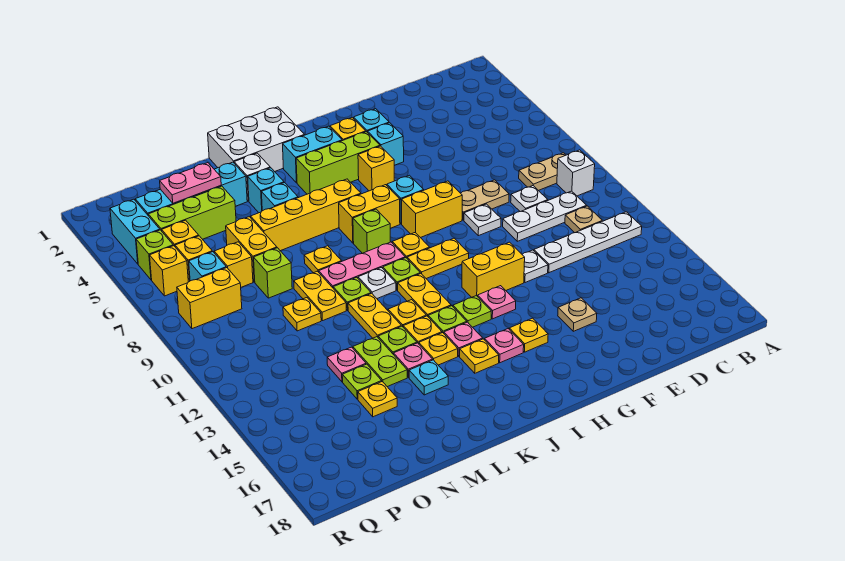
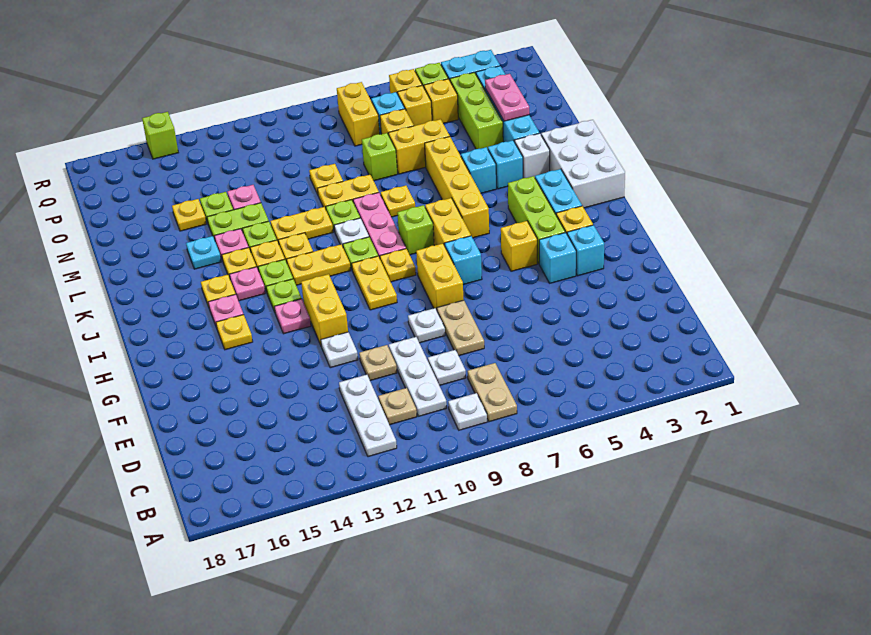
white 1x1 brick [557,150,595,196] -> white 1x1 plate [448,393,487,430]
white 1x4 plate [534,212,642,273] -> white 1x3 plate [339,375,397,457]
tan 1x1 plate [558,298,597,331] -> tan 1x1 plate moved to [359,345,397,381]
none -> lime 1x1 brick [142,112,178,159]

